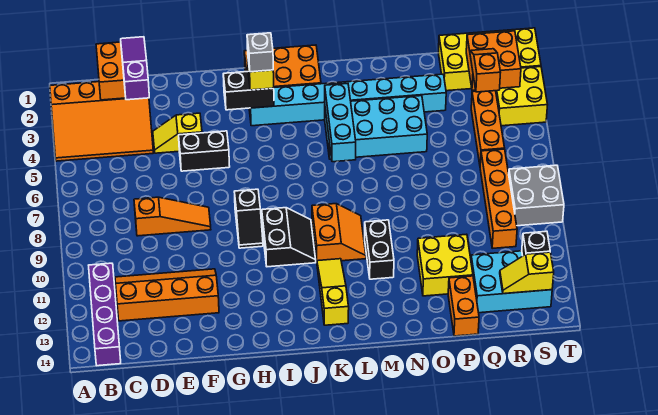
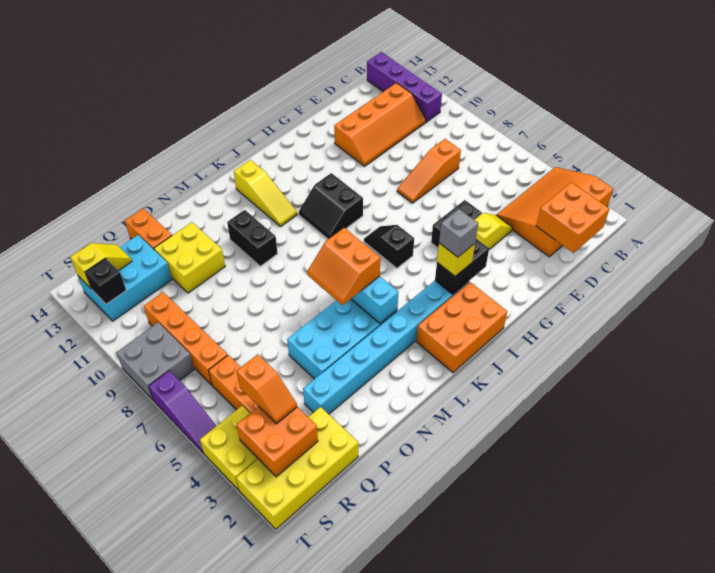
purple 1x3 slope [121,37,149,100] -> purple 1x3 slope moved to [149,371,216,453]
black 1x2 slope [234,189,263,248] -> black 1x2 slope moved to [364,225,414,268]
orange 2x2 slope [312,204,366,261] -> orange 2x2 slope moved to [307,228,380,305]

